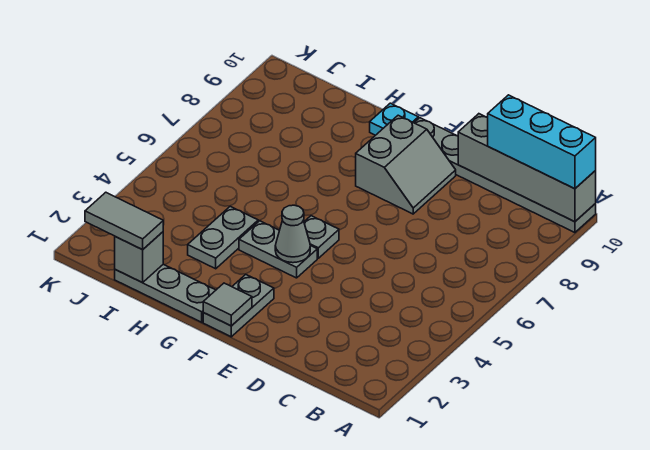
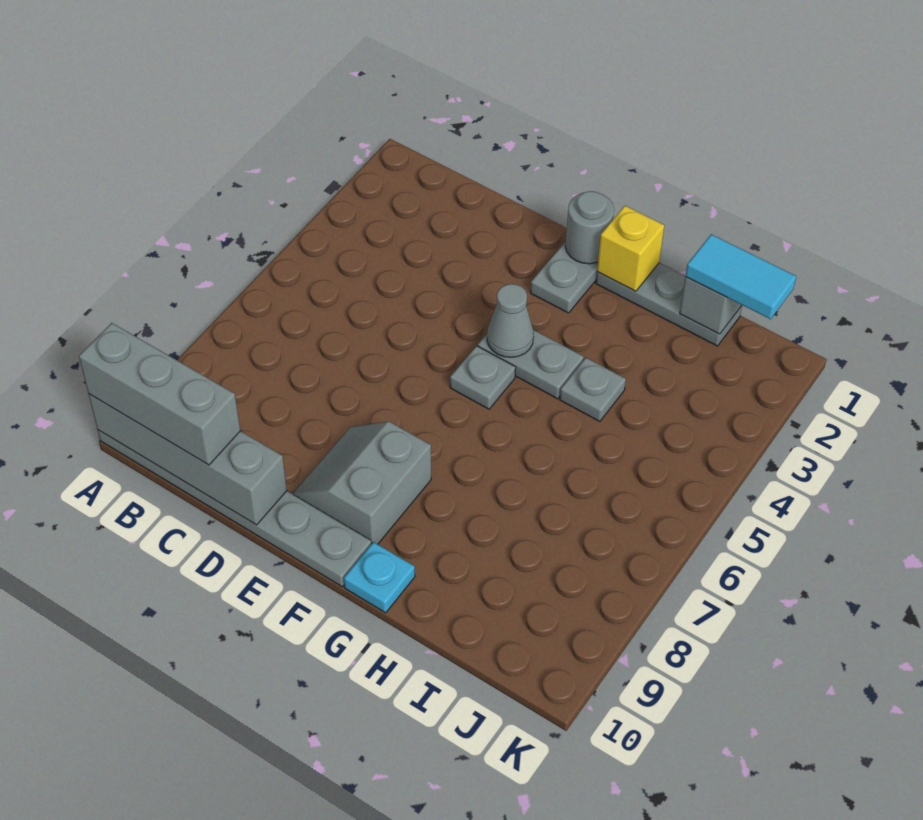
cyan 1x3 brick [488,95,596,189] -> grey 1x3 brick [79,323,240,465]
grey 1x1 tile [203,283,252,326] -> grey 1x1 round brick [565,191,614,264]
none -> yellow 1x1 brick [597,206,664,291]
grey 1x2 plate [188,206,258,269] -> grey 1x1 plate [560,358,626,422]
grey 1x2 tile [85,192,163,250] -> cyan 1x2 tile [686,234,796,319]

